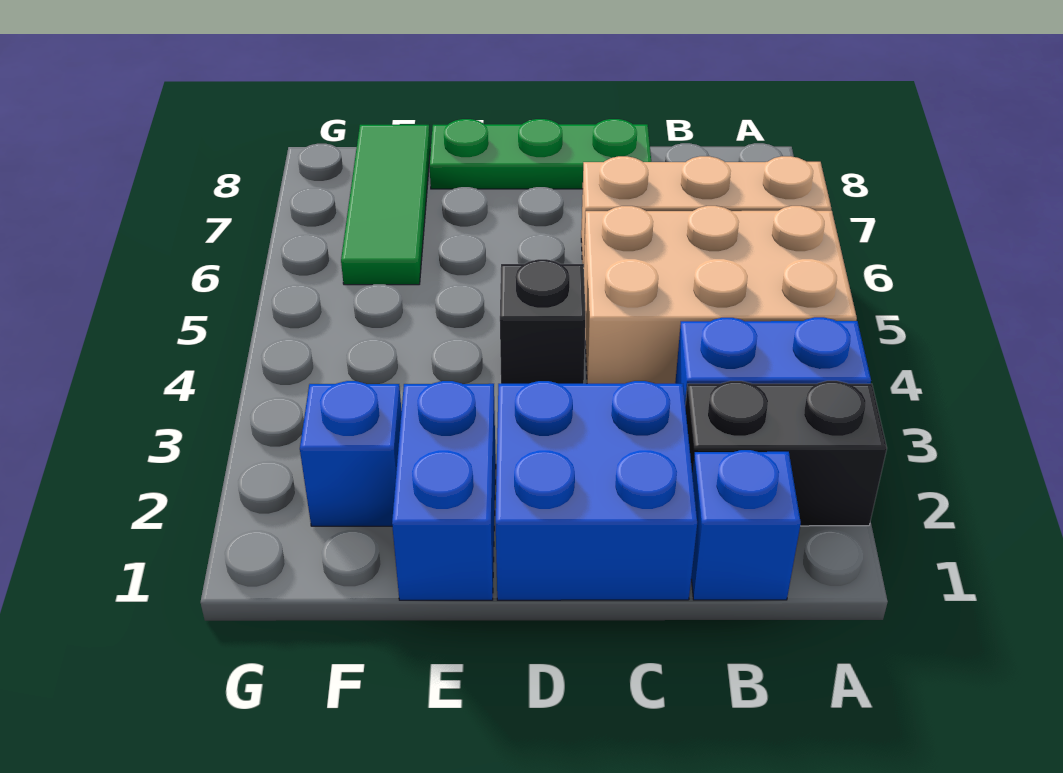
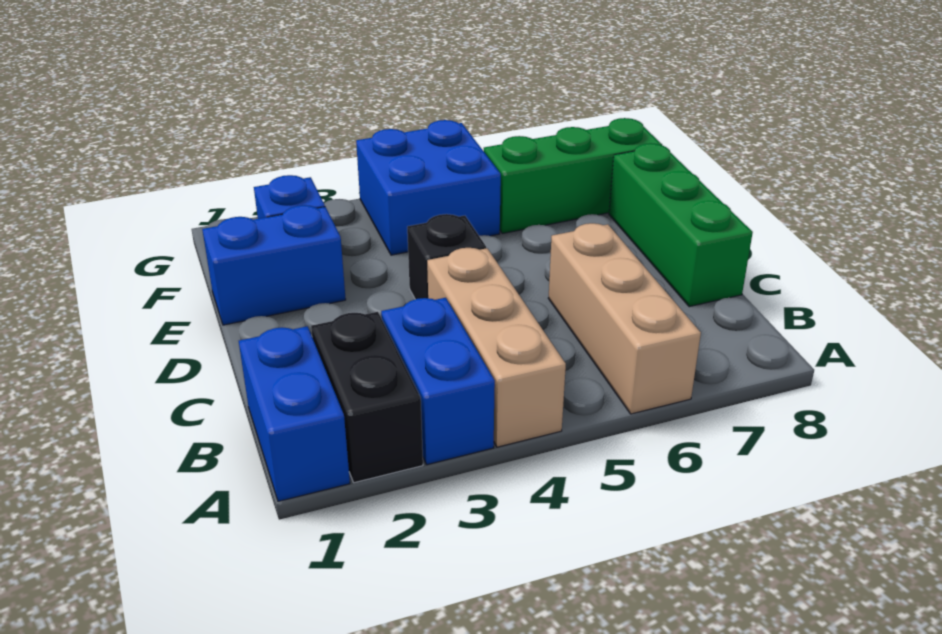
tan 2x3 brick [584,206,857,384] -> tan 1x3 brick [427,248,566,447]
blue 1x1 brick [691,450,801,600] -> blue 1x2 brick [239,326,350,501]
blue 2x2 brick [496,381,697,600] -> blue 2x2 brick moved to [356,120,501,255]
green 1x3 plate [429,119,651,189] -> green 1x3 brick [609,143,753,307]
green 1x3 tile [341,125,430,285] -> green 1x3 brick [484,118,662,234]

